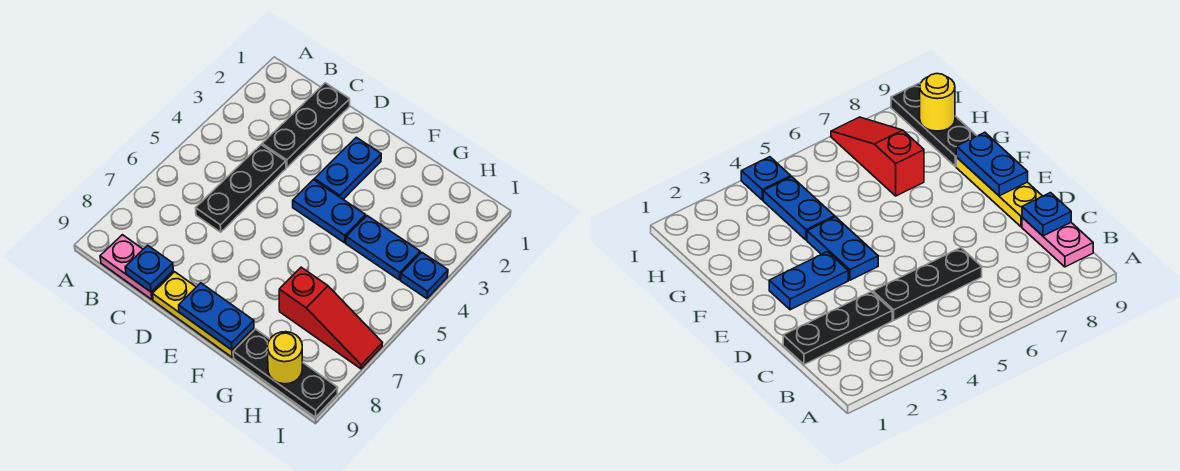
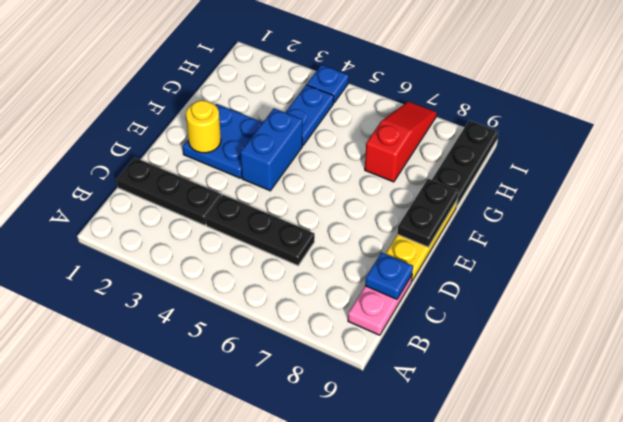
blue 1x2 plate [314,137,381,199] -> blue 2x2 plate [183,104,263,178]
blue 1x2 plate [293,180,366,243] -> blue 1x2 brick [240,108,302,191]
blue 1x2 plate [179,283,254,350] -> black 1x2 plate [397,179,458,247]
yellow 1x1 round brick [268,332,302,384] -> yellow 1x1 round brick moved to [186,100,221,153]

